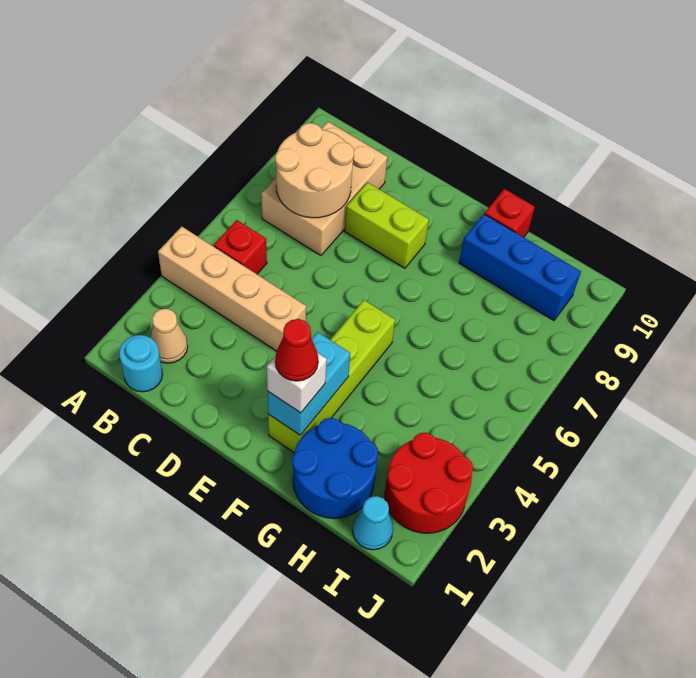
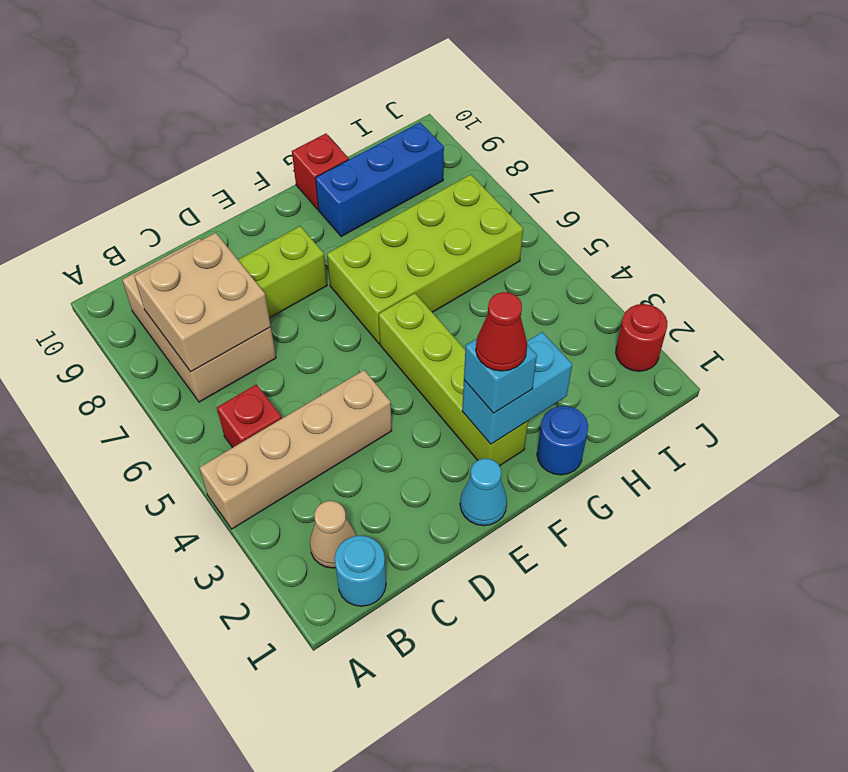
tan 2x2 round brick [275,123,354,218] -> tan 2x2 brick [134,233,271,372]
cyan 1x2 brick [267,332,350,435] -> cyan 1x2 brick turned to [462,332,572,444]
white 1x1 brick [267,353,327,413] -> cyan 1x1 brick [464,339,537,413]
none -> lime 2x4 brick [327,174,523,343]
blue 2x2 round brick [292,418,378,518] -> blue 1x1 round brick [537,406,588,475]
cyan 1x1 cone [353,496,393,550] -> cyan 1x1 cone moved to [460,458,507,526]
red 2x2 round brick [385,433,473,533] -> red 1x1 round brick [616,304,667,371]

